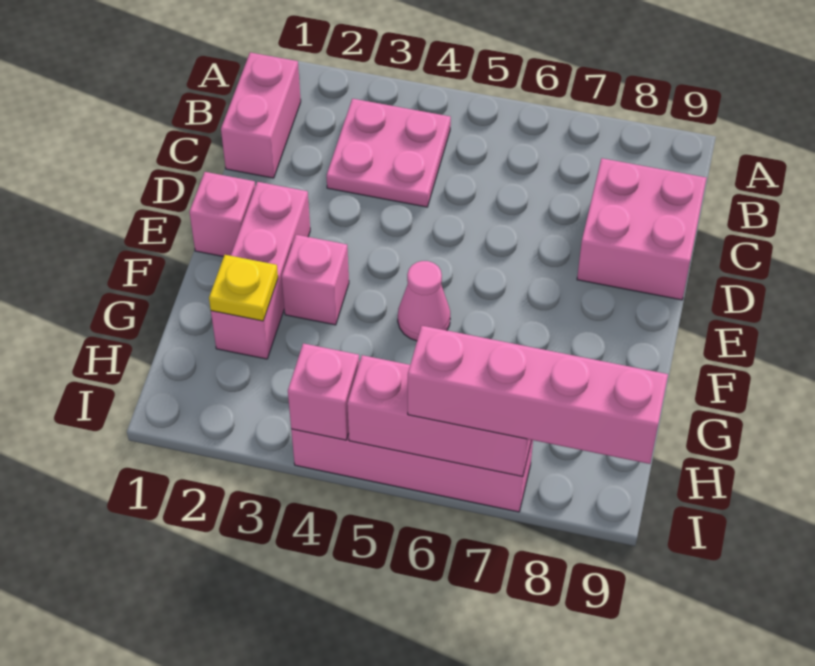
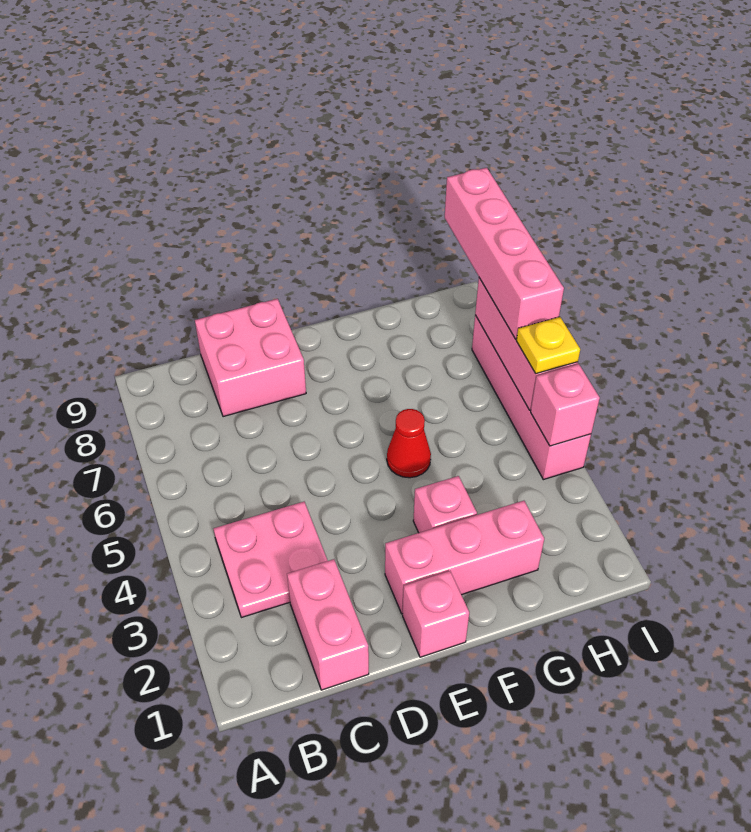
pink 1x2 brick [221,53,301,178] -> pink 1x2 brick turned to [287,559,369,690]
pink 1x1 cone [398,261,450,341] -> red 1x1 cone [387,409,431,478]
yellow 1x1 plate [209,255,278,321] -> yellow 1x1 plate moved to [516,317,580,374]

